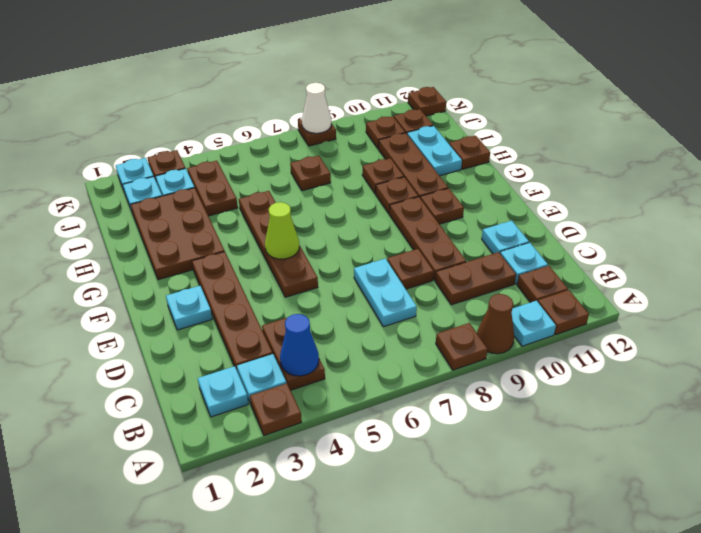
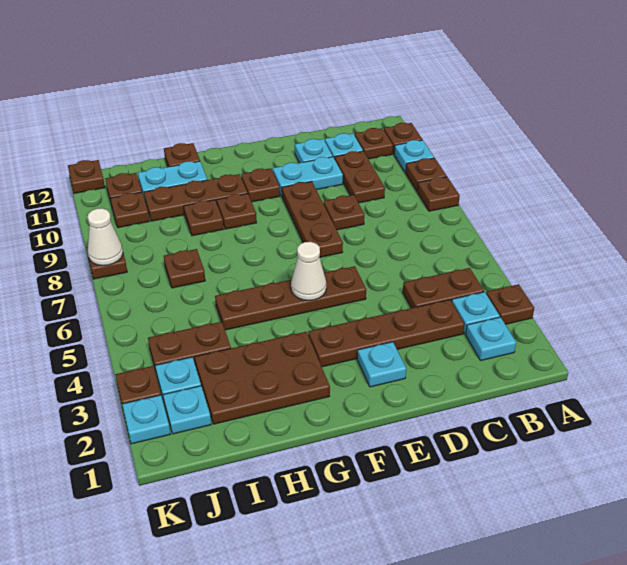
brown 1x1 cone [477,294,514,354] -> brown 1x1 plate [406,158,447,191]
blue 1x1 cone [280,314,319,376] -> none
cyan 1x2 plate [354,259,417,327] -> cyan 1x2 plate moved to [273,157,343,196]
brown 1x3 plate [389,197,466,280] -> brown 1x3 plate turned to [282,181,343,257]
lime 1x1 cone [265,202,299,259] -> white 1x1 cone [291,242,326,301]

